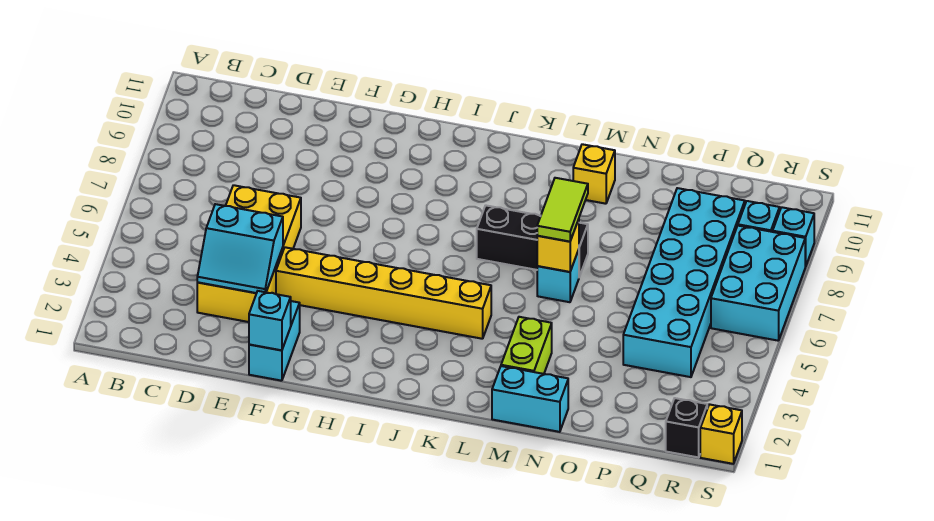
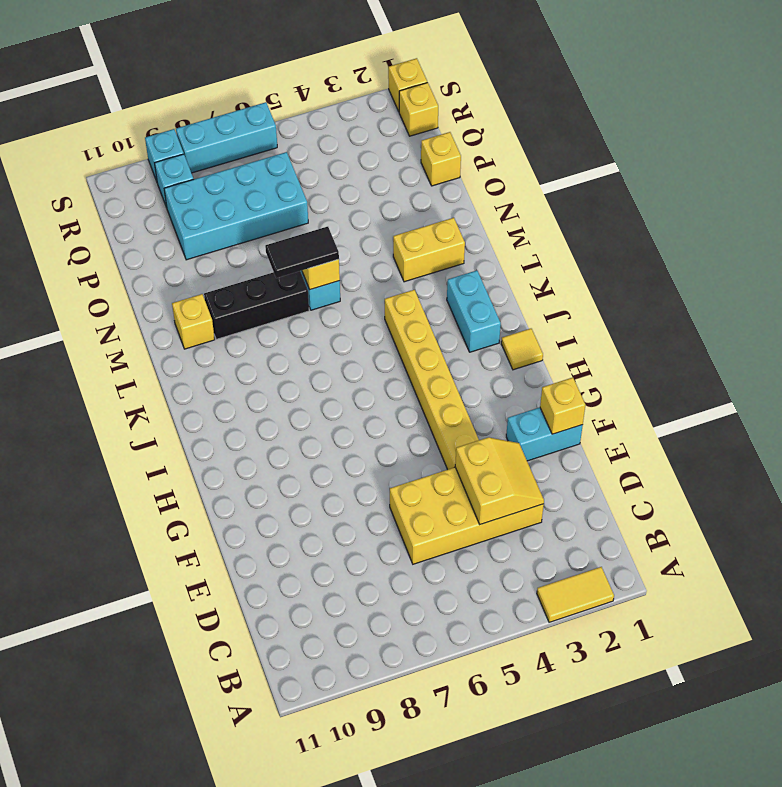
none -> yellow 1x2 tile [537,567,614,622]
cyan 2x2 slope [197,204,283,293] -> yellow 2x2 slope [455,437,544,524]
cyan 1x1 brick [249,291,291,350] -> yellow 1x1 brick [540,378,585,434]
none -> yellow 1x1 tile [501,329,543,370]
black 1x3 brick [477,205,588,277] -> black 1x3 brick turned to [204,271,309,339]
cyan 1x2 brick [492,366,568,432] -> cyan 1x2 brick moved to [447,270,501,352]
lime 1x2 brick [501,317,552,374] -> yellow 1x2 brick [393,218,465,282]
lime 1x2 tile [537,178,588,242] -> black 1x2 tile [265,227,339,278]
none -> yellow 1x1 brick [421,132,461,186]
cyan 2x6 brick [623,188,745,377] -> cyan 2x4 brick [164,152,308,260]
black 1x1 brick [666,398,707,457] -> yellow 1x1 brick [399,83,438,136]
cyan 2x3 brick [711,226,806,341] -> cyan 1x3 brick [176,102,277,173]

